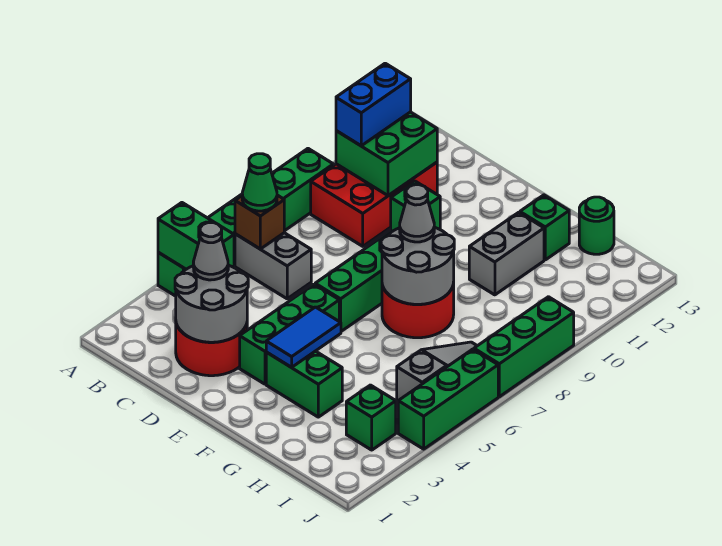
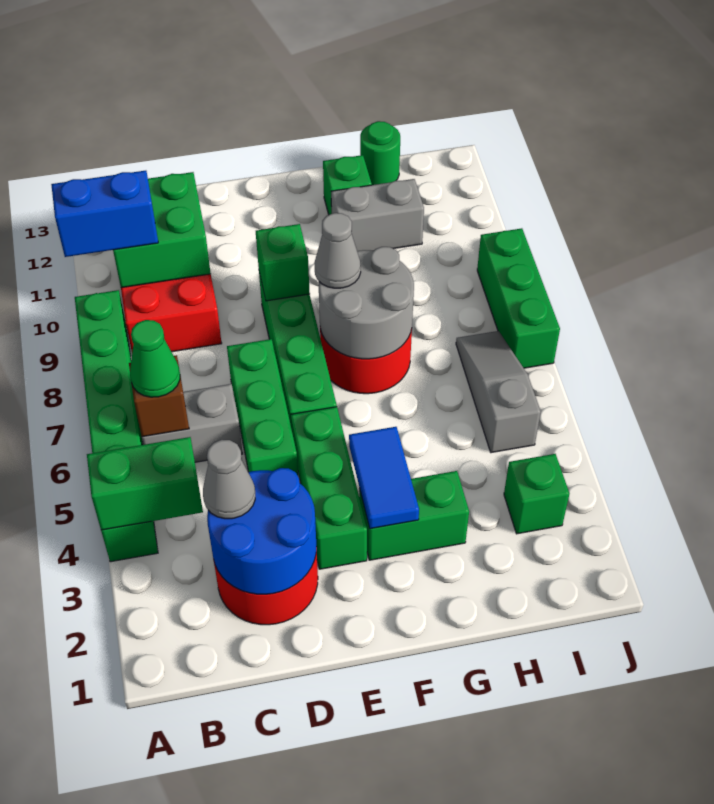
blue 1x2 brick [336,63,411,146] -> blue 1x2 brick turned to [51,171,158,257]
grey 2x2 round brick [175,265,248,342] -> blue 2x2 round brick [207,468,317,594]
grey 1x2 brick [469,212,544,295] -> grey 1x2 brick turned to [331,179,424,251]
green 1x3 brick [398,349,498,449] -> green 1x3 brick moved to [227,339,298,475]

